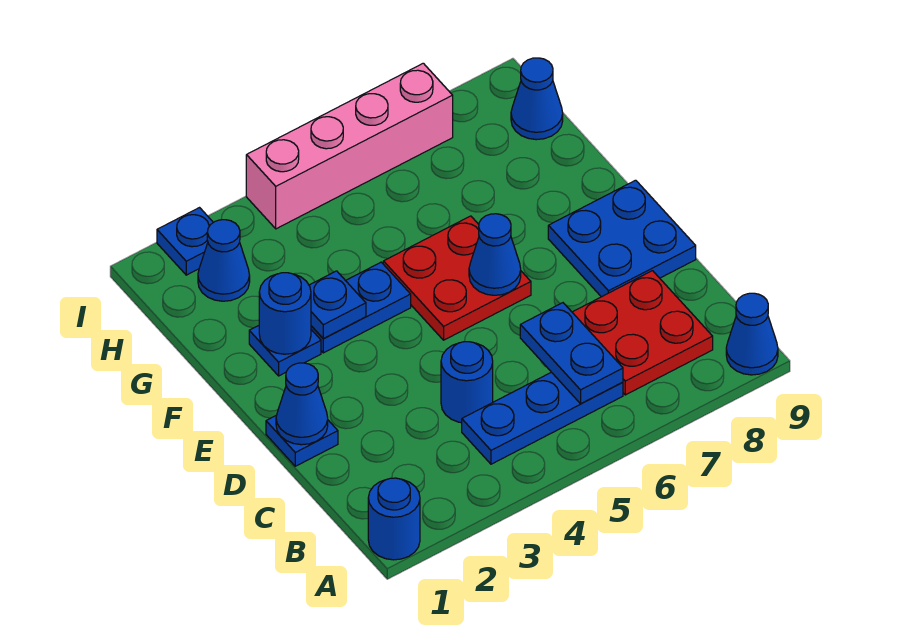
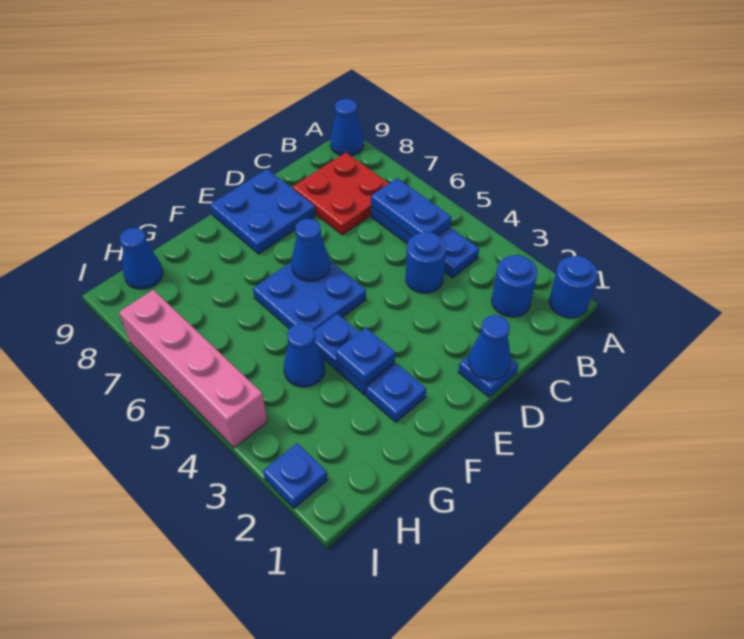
blue 1x2 plate [520,303,623,404] -> blue 1x2 plate turned to [371,178,451,237]
red 2x2 plate [383,216,531,340] -> blue 2x2 plate [253,261,366,330]
blue 1x1 round brick [259,273,311,354] -> blue 1x1 round brick moved to [492,255,537,317]
blue 1x1 cone [198,220,250,301] -> blue 1x1 cone moved to [284,323,325,387]

